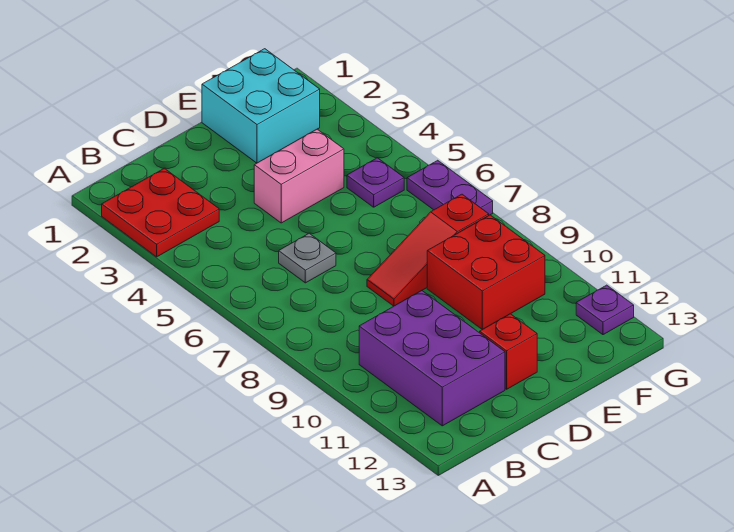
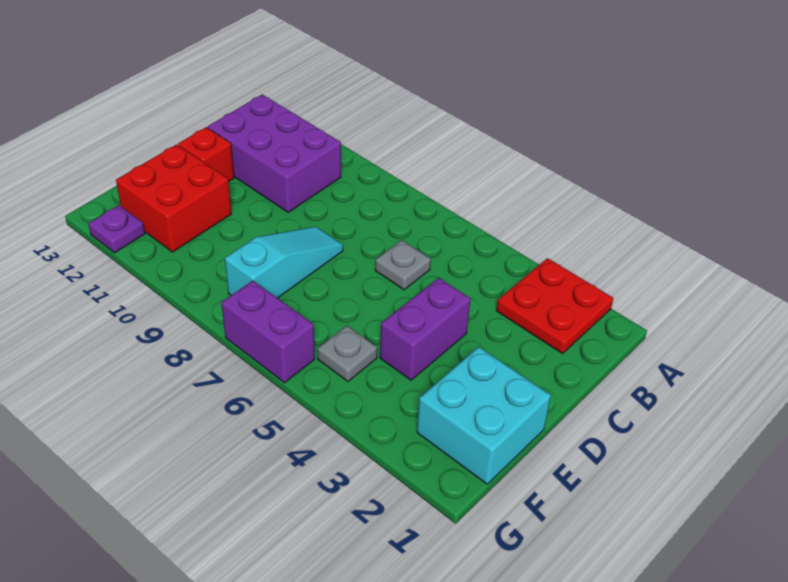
pink 1x2 brick [254,129,344,223] -> purple 1x2 brick [380,278,471,380]
red 1x3 slope [367,194,489,306] -> cyan 1x3 slope [225,227,343,298]
red 2x2 brick [427,215,545,329] -> red 2x2 brick moved to [116,144,231,252]
purple 1x1 plate [347,158,404,207] -> grey 1x1 plate [317,326,377,381]
purple 1x2 plate [407,160,493,215] -> purple 1x2 brick [221,281,315,383]

